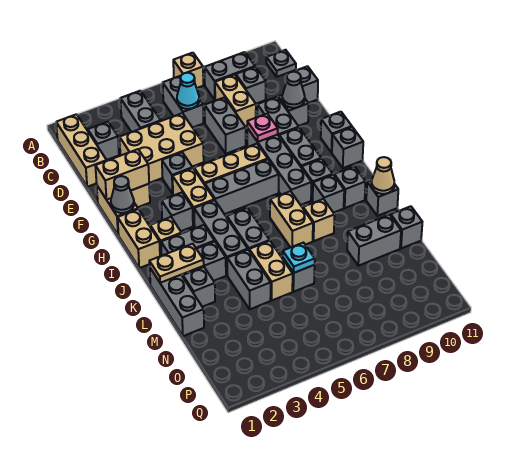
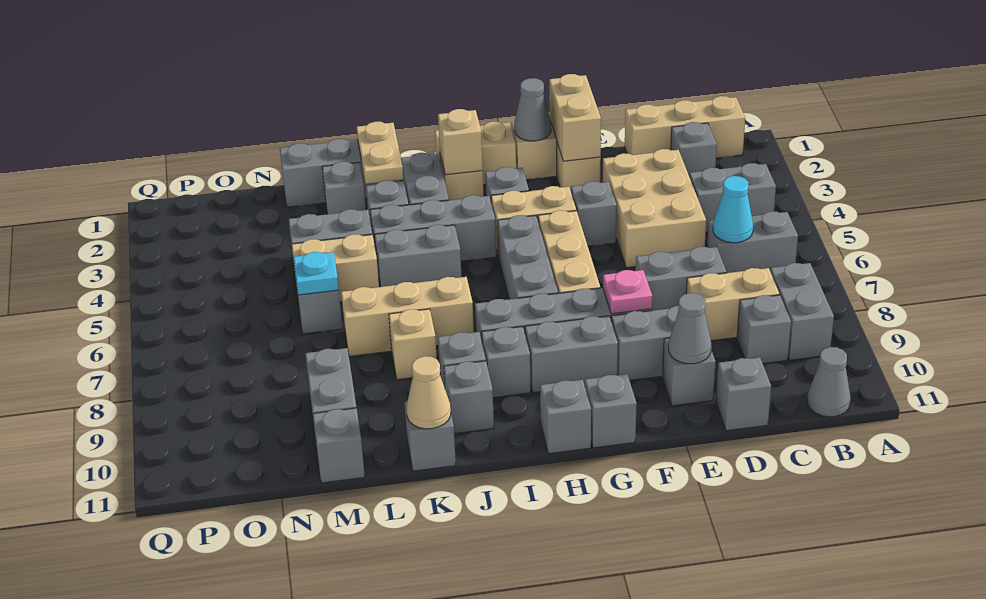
tan 1x1 brick [173,53,203,88] -> tan 1x1 brick moved to [438,109,483,175]
grey 1x1 plate [266,50,296,77] -> grey 1x1 cone [807,347,851,417]
tan 1x2 brick [270,191,313,247] -> tan 1x3 brick [341,277,474,356]

